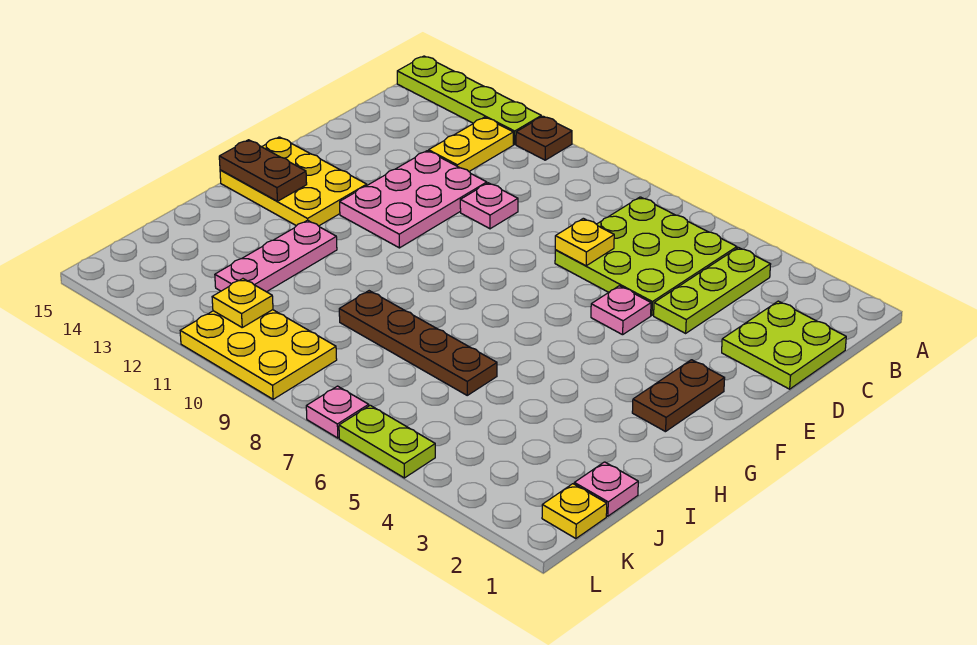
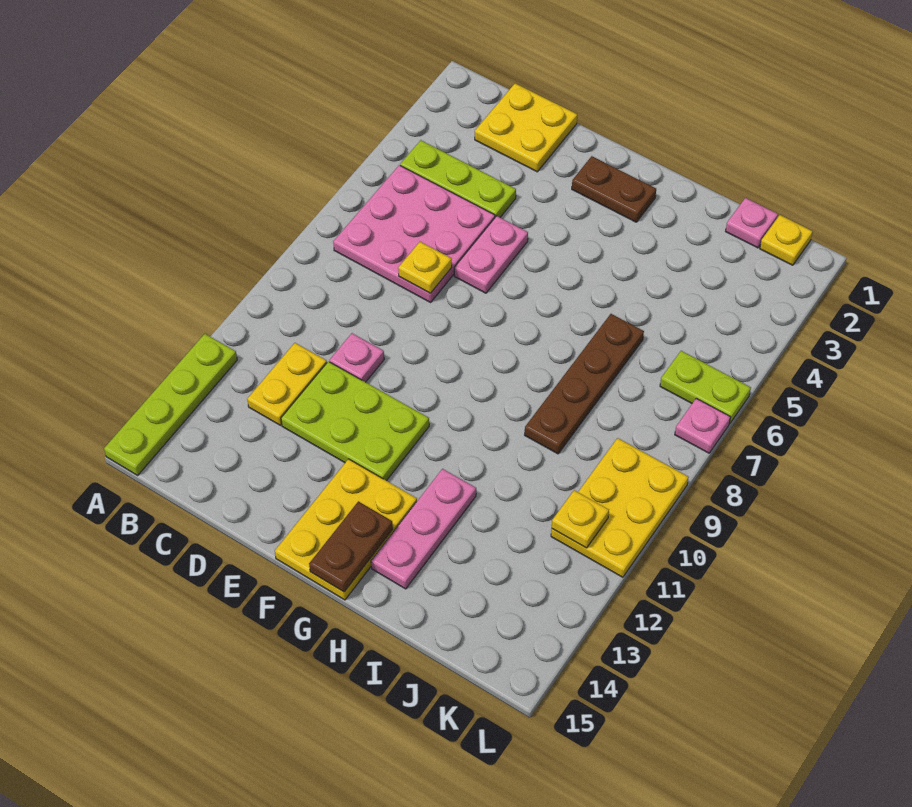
brown 1x1 plate [516,116,572,160] -> none
lime 3x3 plate [555,197,737,315] -> pink 3x3 plate [333,165,495,302]
yellow 1x2 plate [429,117,513,171] -> yellow 1x2 plate turned to [247,343,327,425]
lime 2x2 plate [722,301,846,389] -> yellow 2x2 plate [475,83,577,172]
pink 2x3 plate [340,151,487,248] -> lime 2x3 plate [281,361,429,481]
pink 1x1 plate [591,286,651,335] -> pink 1x2 plate [454,216,528,293]
pink 1x3 plate [215,220,337,292] -> pink 1x3 plate turned to [371,469,476,589]
lime 1x2 plate [339,405,435,478] -> lime 1x2 plate turned to [660,351,751,424]

